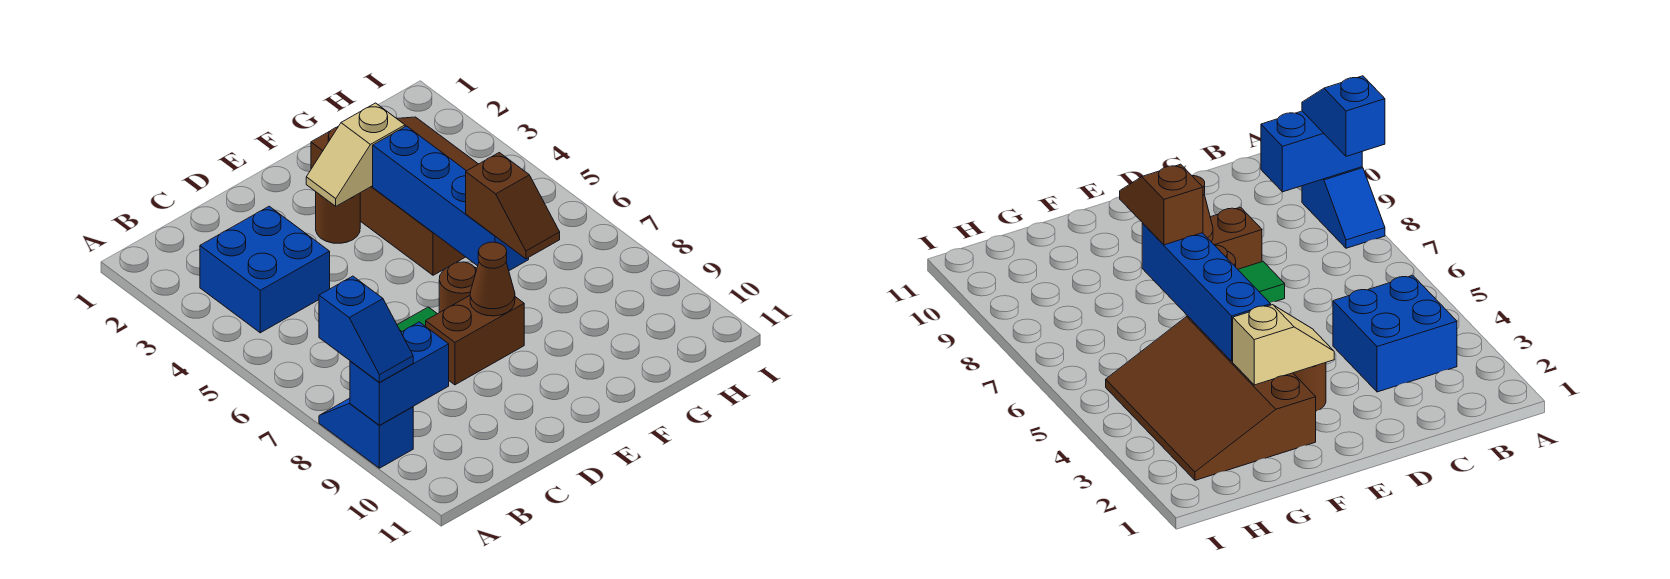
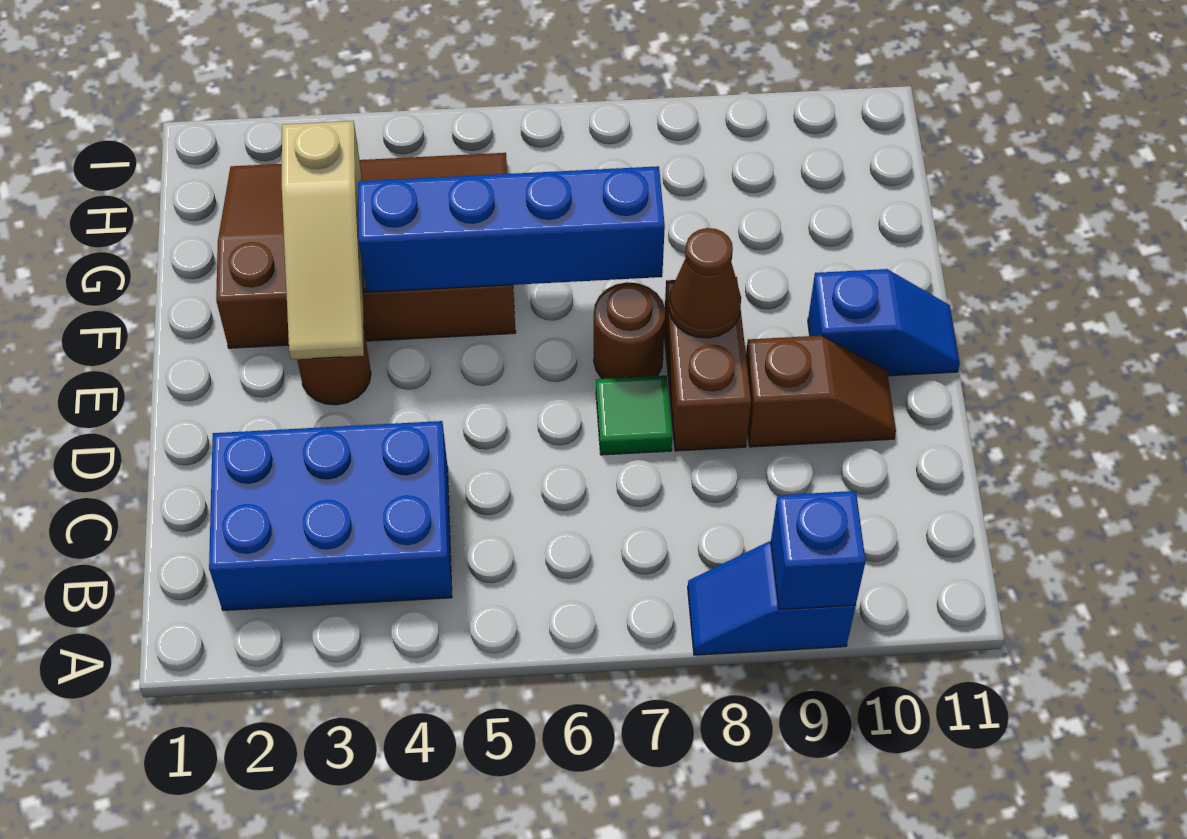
blue 1x2 slope [319,276,413,382] -> blue 1x2 slope moved to [808,269,960,376]
blue 1x2 brick [350,322,449,426] -> blue 1x1 brick [771,491,866,610]
blue 2x2 brick [200,206,330,333] -> blue 2x3 brick [209,421,452,610]
tan 1x2 slope [306,103,405,206] -> tan 1x3 slope [282,121,364,360]
brown 1x2 slope [466,153,560,259] -> brown 1x2 slope moved to [746,336,896,447]

